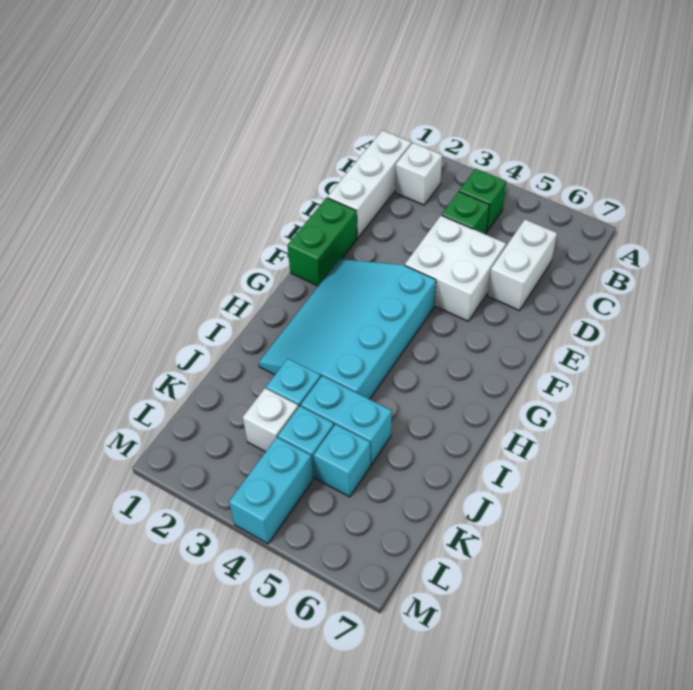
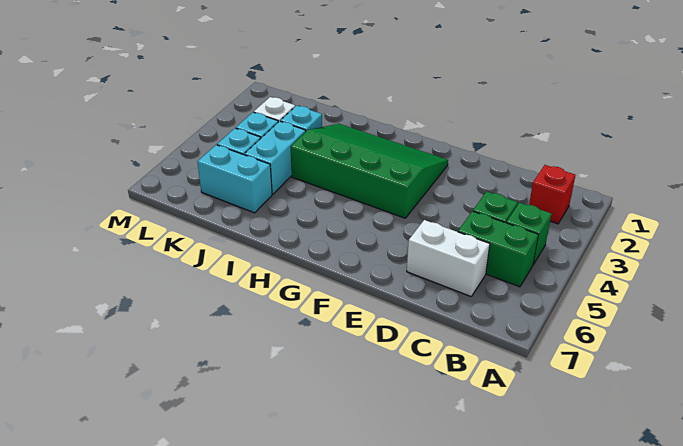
white 1x3 brick [328,130,411,238] -> none
white 1x1 brick [395,143,442,205] -> red 1x1 brick [529,165,575,224]
white 2x2 brick [405,215,506,321] -> none
green 1x2 brick [287,198,357,286] -> green 1x2 brick moved to [458,211,538,287]
cyan 3x4 slope [259,259,436,399] -> green 3x4 slope [290,124,448,218]
cyan 1x2 brick [229,437,313,544] -> cyan 1x2 brick moved to [197,145,272,213]

